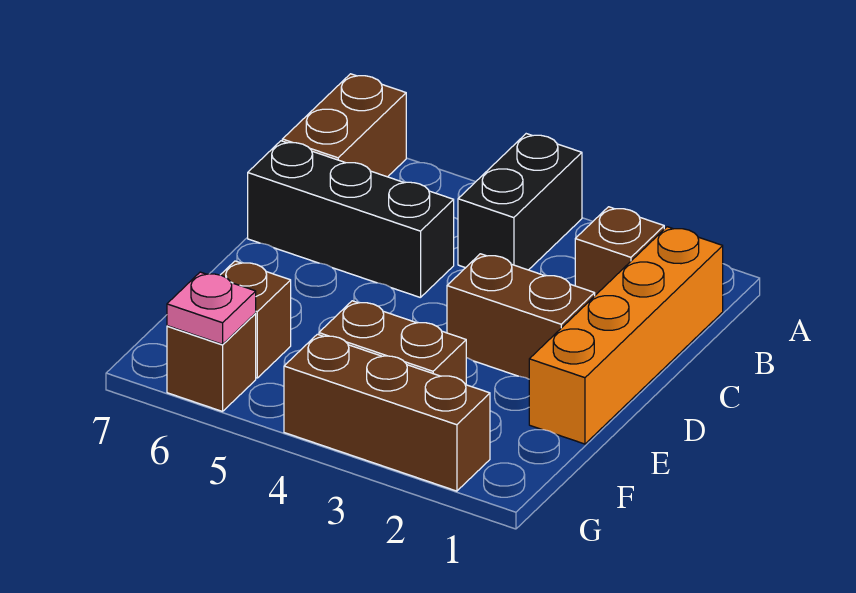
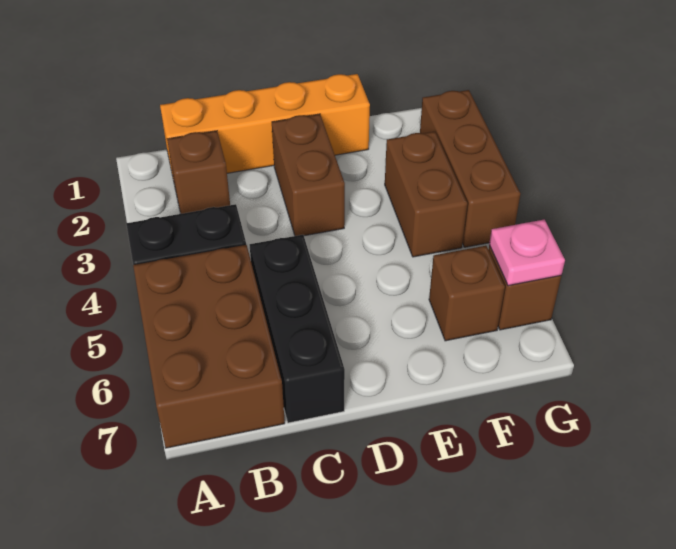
brown 1x2 brick [282,74,406,177] -> brown 2x3 brick [133,245,285,448]

